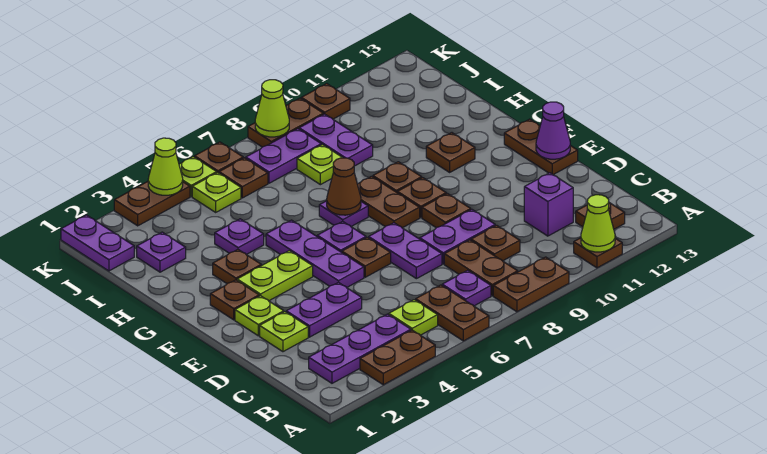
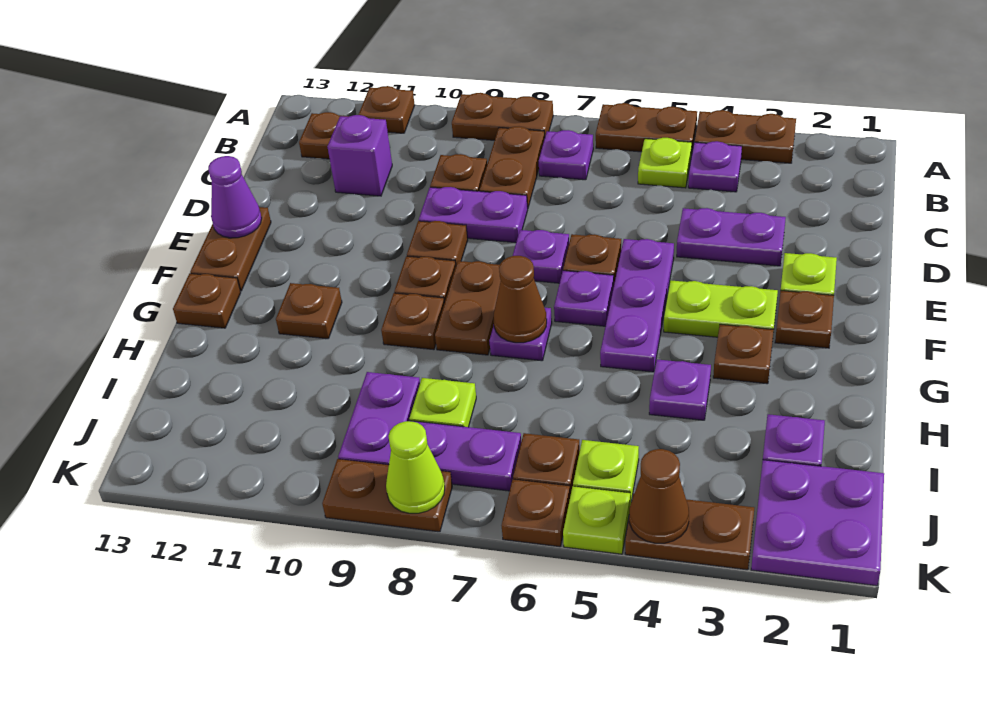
brown 1x2 plate [416,285,489,341] -> brown 1x2 plate turned to [596,103,697,155]
lime 1x1 cone [581,195,615,252] -> none
purple 1x3 plate [309,314,411,383] -> purple 1x1 plate [688,141,742,192]
lime 1x1 plate [260,312,308,352] -> none
purple 1x2 plate [369,223,442,279] -> purple 1x1 plate [513,230,569,283]
purple 1x2 plate [61,215,134,271] -> purple 2x2 plate [751,460,884,586]
lime 1x1 cone [148,138,183,195] -> brown 1x1 cone [629,449,689,543]
brown 1x1 plate [301,84,350,119] -> brown 1x1 plate moved to [173,273,241,328]

